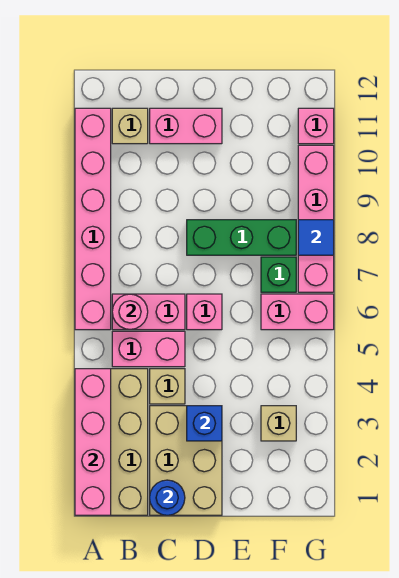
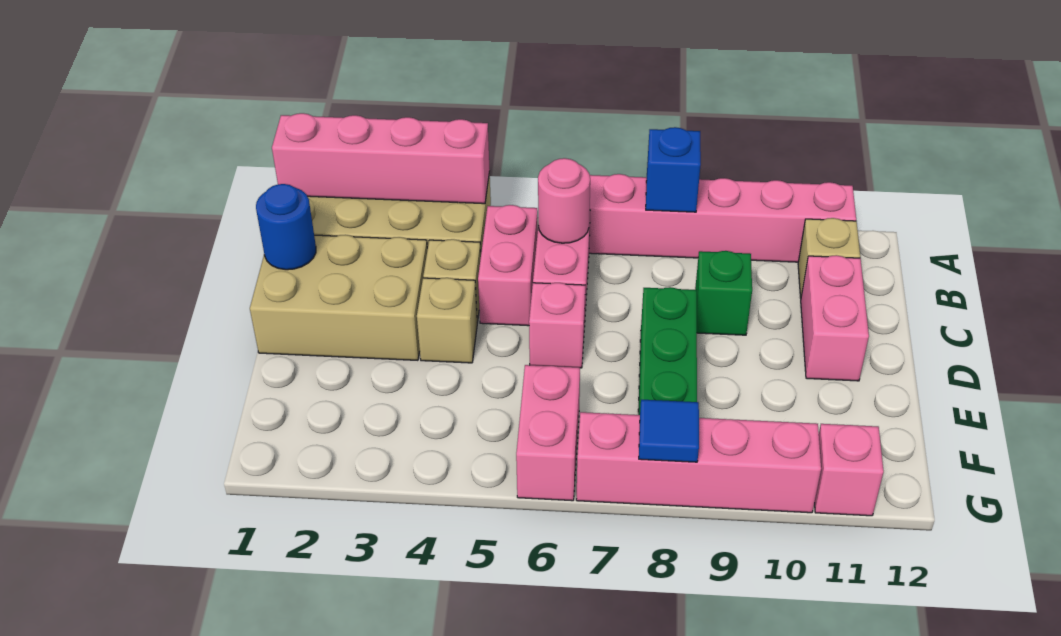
blue 1x1 brick [187,406,222,441] -> blue 1x1 brick moved to [646,127,701,212]
tan 1x1 brick [261,406,296,441] -> tan 1x1 brick moved to [417,278,477,363]
green 1x1 brick [261,257,296,292] -> green 1x1 brick moved to [695,251,752,335]

